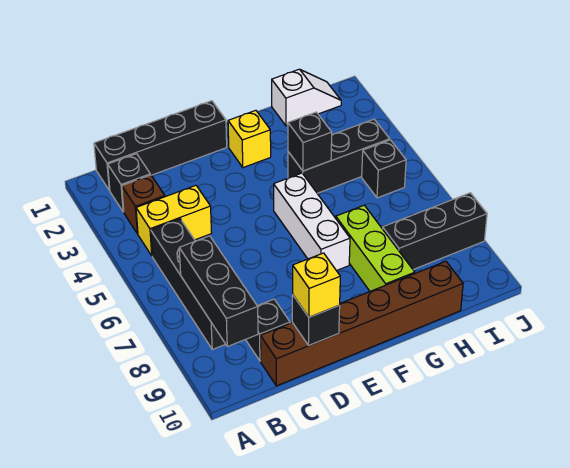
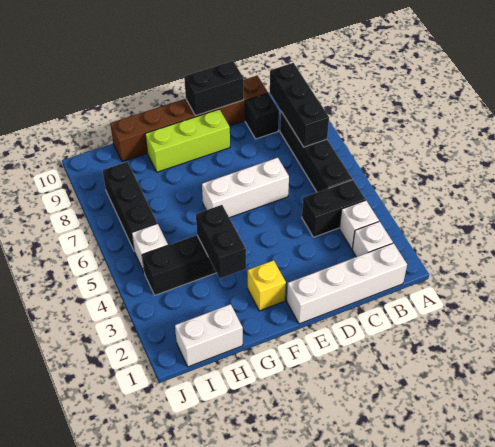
black 1x4 brick [94,101,227,191] -> white 1x4 brick [287,243,407,324]
black 1x1 brick [108,154,150,212] -> white 1x1 brick [352,221,393,257]
brown 1x1 brick [122,175,165,234] -> white 1x1 brick [339,200,379,249]
yellow 1x2 brick [136,185,212,256] -> black 1x2 brick [302,180,365,237]
black 1x1 brick [292,295,340,345] -> black 1x2 brick [184,61,244,116]
yellow 1x1 brick [293,253,340,317] -> none
white 1x3 brick [274,173,350,271] -> white 1x3 brick turned to [202,158,289,218]
black 1x1 brick [288,112,332,171] -> black 1x2 brick [196,205,246,278]
lime 1x3 brick [336,205,415,291] -> lime 1x3 brick turned to [145,109,230,172]
white 1x2 slope [272,69,341,126] -> white 1x2 brick [175,304,243,367]
black 1x3 brick [383,193,487,270] -> black 1x3 brick turned to [103,162,157,250]
black 1x1 brick [362,140,406,198] -> white 1x1 brick [132,223,168,272]

